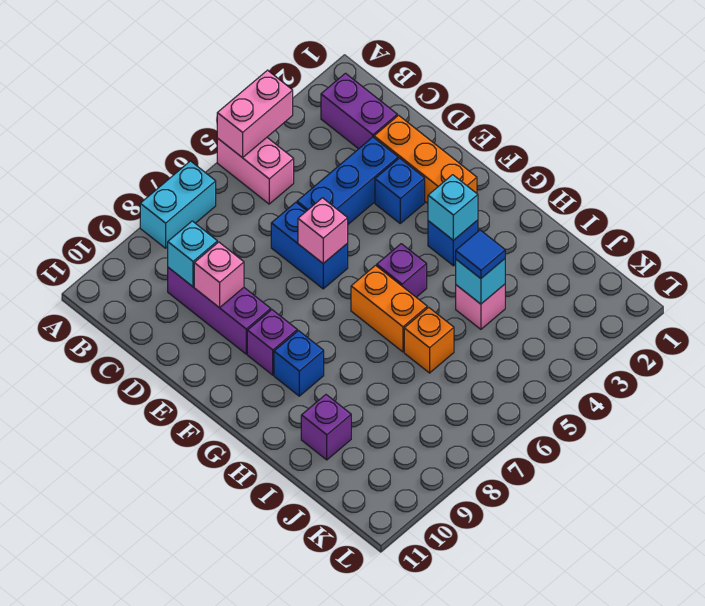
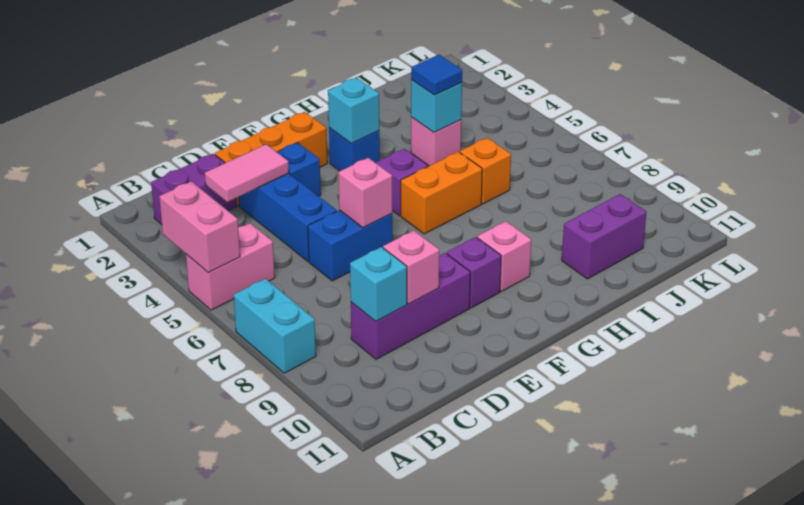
none -> pink 1x2 tile [205,144,289,202]
blue 1x1 brick [274,331,324,396] -> pink 1x1 brick [477,221,531,291]
purple 1x1 brick [301,395,351,460] -> purple 1x2 brick [562,194,646,279]

